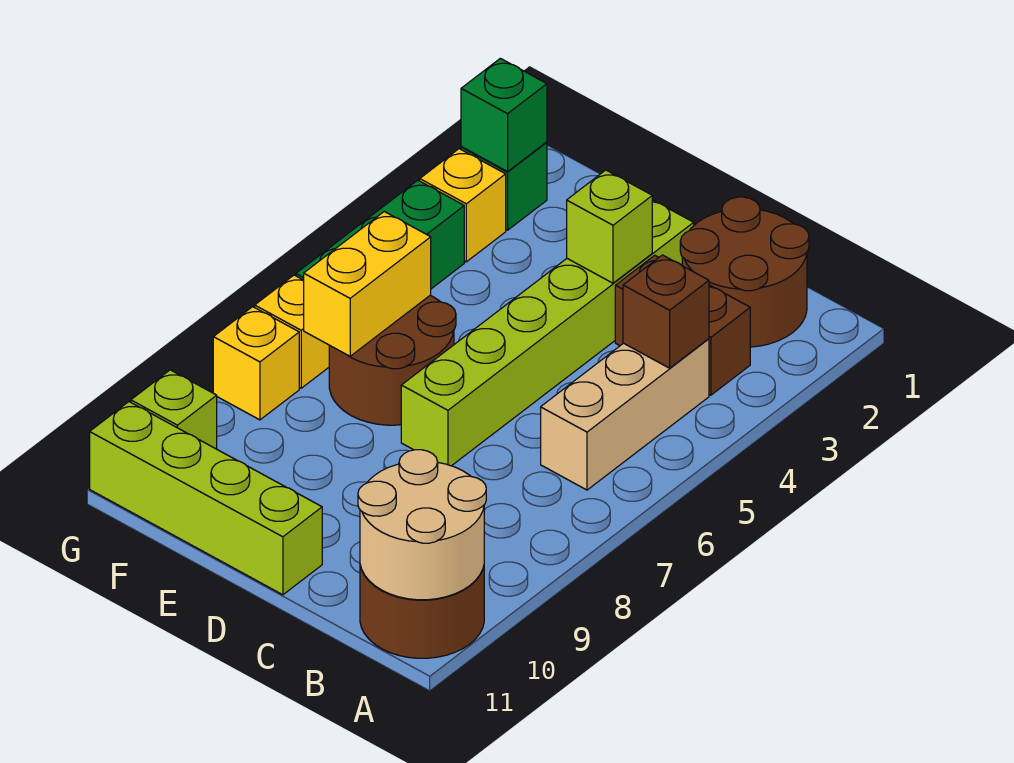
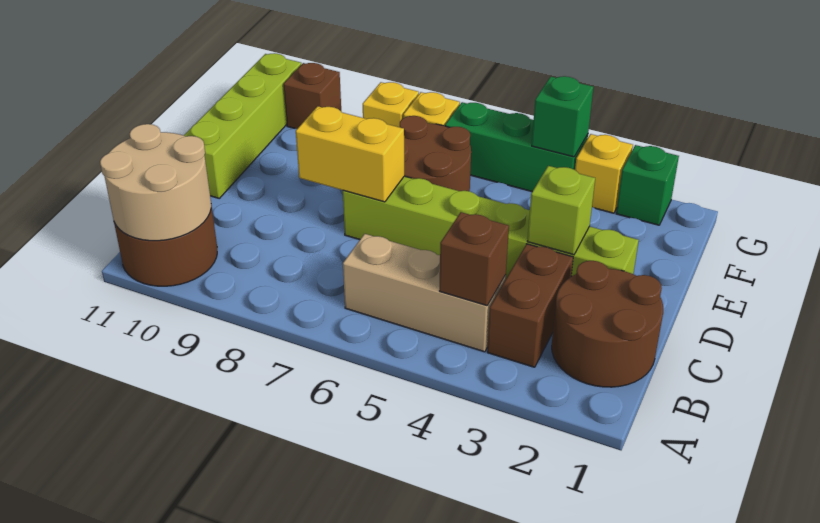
yellow 1x2 brick [304,212,431,356] -> yellow 1x2 brick moved to [296,106,404,202]
green 1x1 brick [461,58,547,172] -> green 1x1 brick moved to [532,76,593,157]
lime 1x1 brick [131,370,217,449] -> brown 1x1 brick [284,63,341,129]

